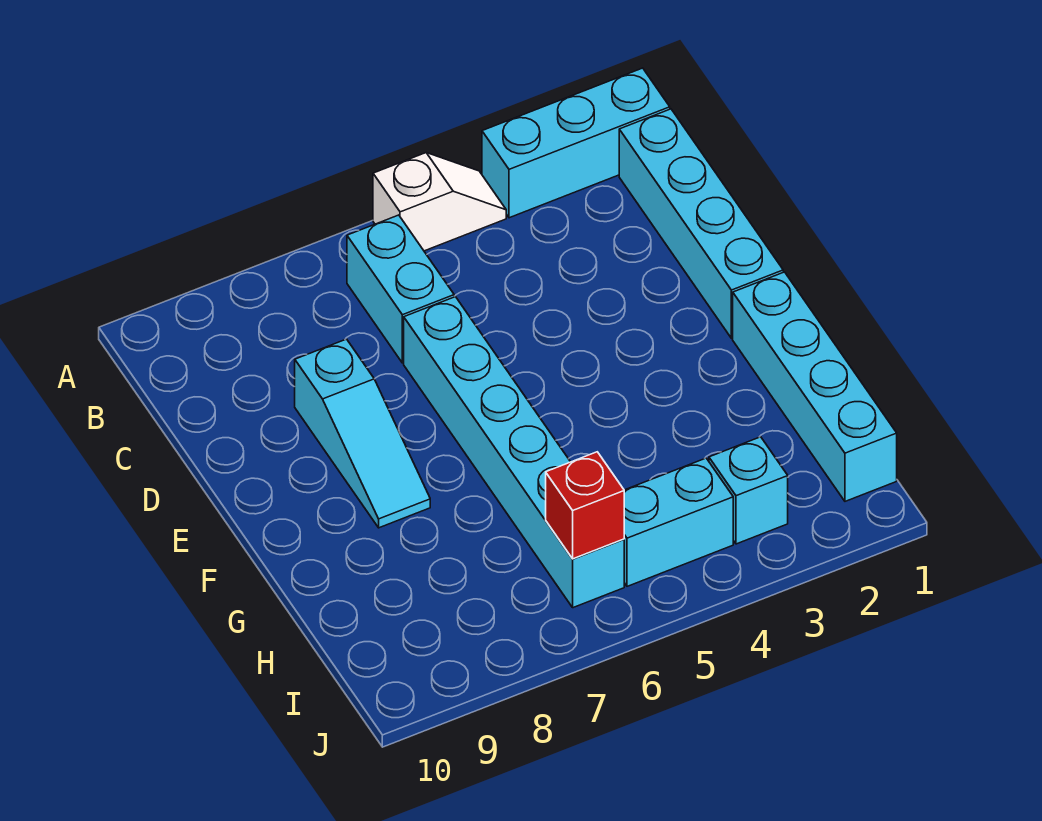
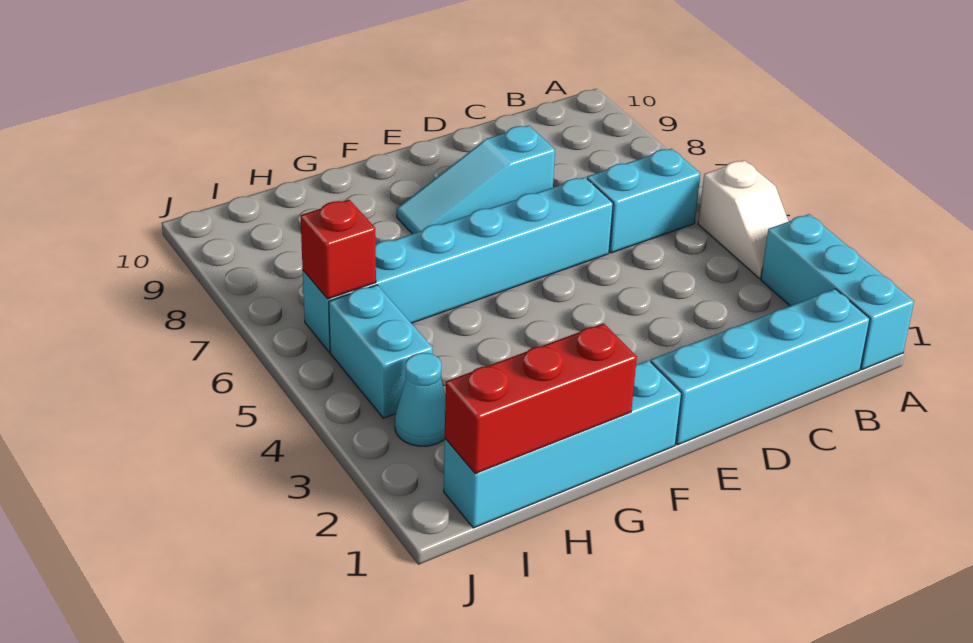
none -> red 1x3 brick [445,323,637,474]
cyan 1x1 brick [709,437,788,544] -> cyan 1x1 cone [395,353,445,446]

